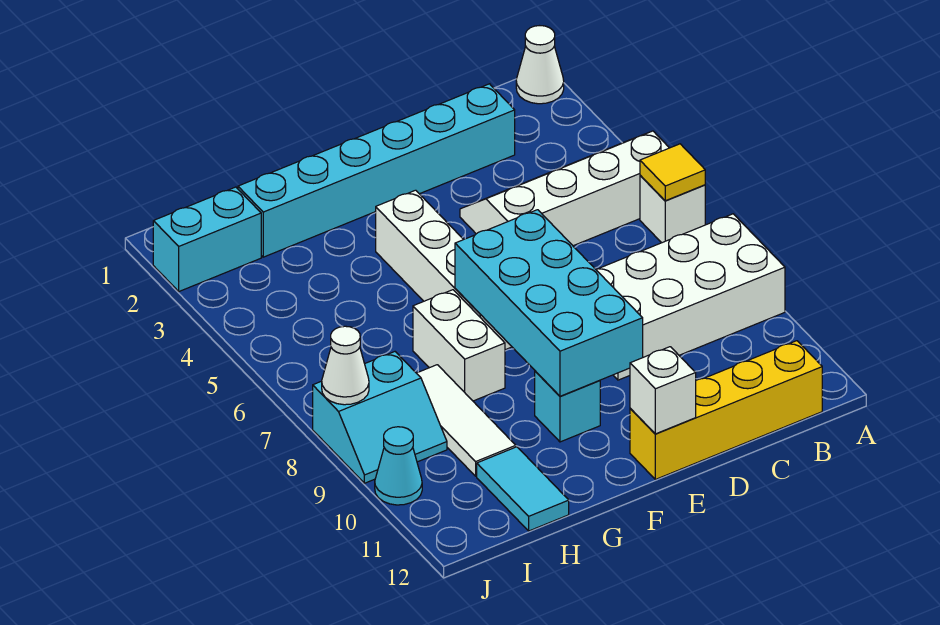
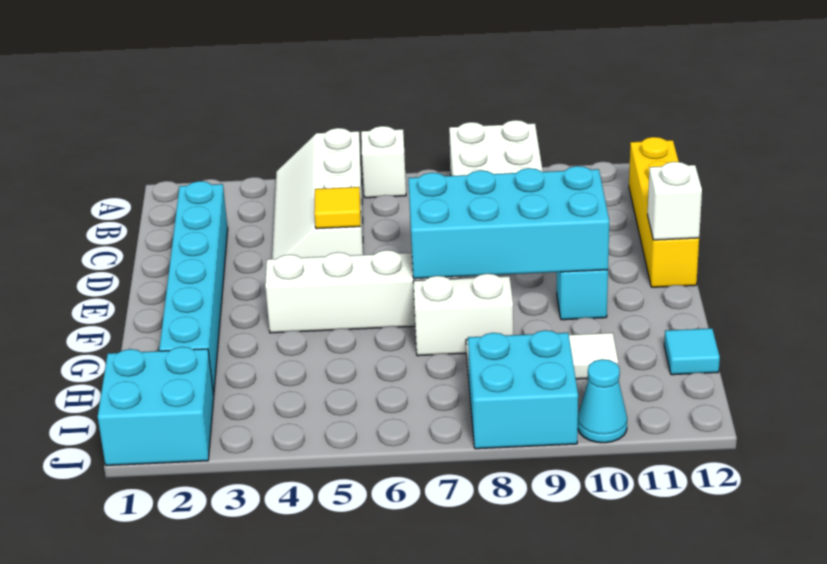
white 1x1 cone [516,26,564,104] -> none
yellow 1x1 tile [640,144,705,201] -> yellow 1x1 tile moved to [314,187,361,229]
cyan 1x2 tile [477,447,569,531] -> cyan 1x1 tile [664,328,720,375]
cyan 1x2 brick [153,187,261,291] -> cyan 2x2 brick [98,347,214,466]
cyan 2x2 slope [313,352,447,483] -> cyan 2x2 brick [468,330,578,449]
white 1x1 cone [322,326,369,405] -> none

